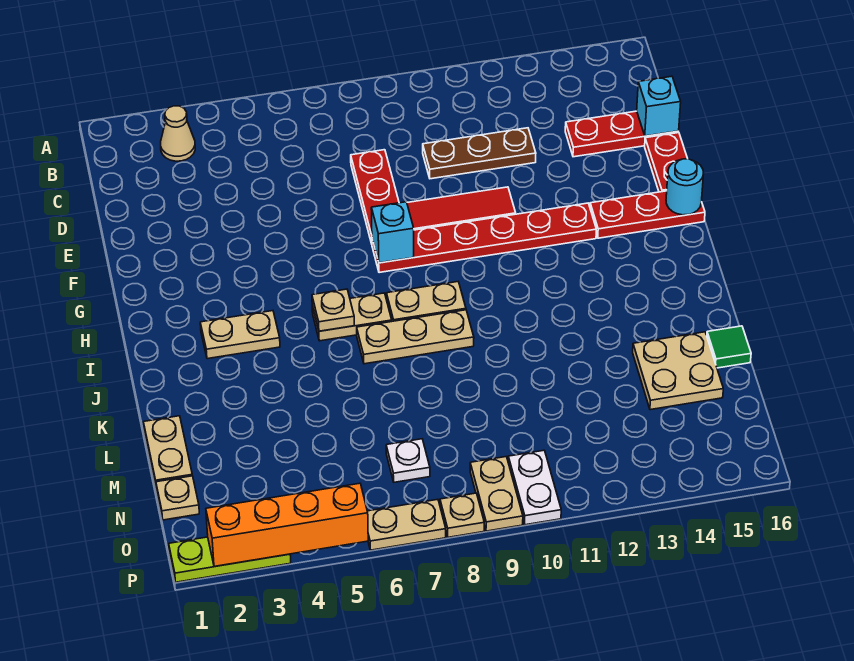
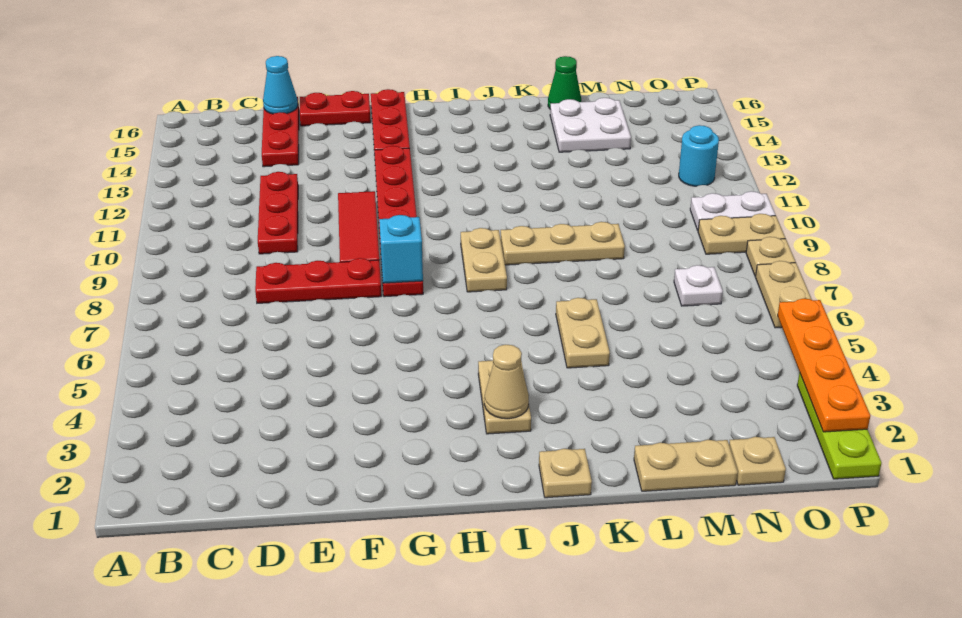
tan 1x1 cone [161,106,195,161] -> tan 1x1 cone moved to [484,345,529,419]
brown 1x3 plate [423,128,536,179] -> red 1x3 plate [258,172,298,254]
cyan 1x1 brick [637,76,681,136] -> cyan 1x1 cone [263,56,298,114]
cyan 1x1 round brick [666,159,704,215] -> cyan 1x1 round brick moved to [679,125,719,186]
tan 1x2 plate [312,293,392,341] -> tan 1x2 plate moved to [556,298,610,368]
tan 1x1 plate [312,289,354,331] -> tan 1x1 plate moved to [539,449,592,498]
tan 1x3 plate [357,310,474,364] -> tan 1x3 plate turned to [501,222,625,265]
tan 2x2 plate [633,332,723,410] -> white 2x2 plate [550,98,631,152]
green 1x1 tile [707,326,751,368] -> green 1x1 cone [548,56,581,109]
orange 1x4 brick [206,483,368,567] -> orange 1x4 plate [778,299,870,432]

